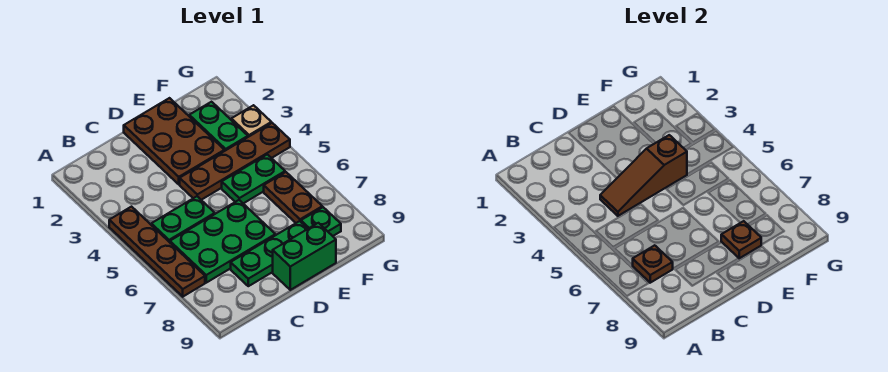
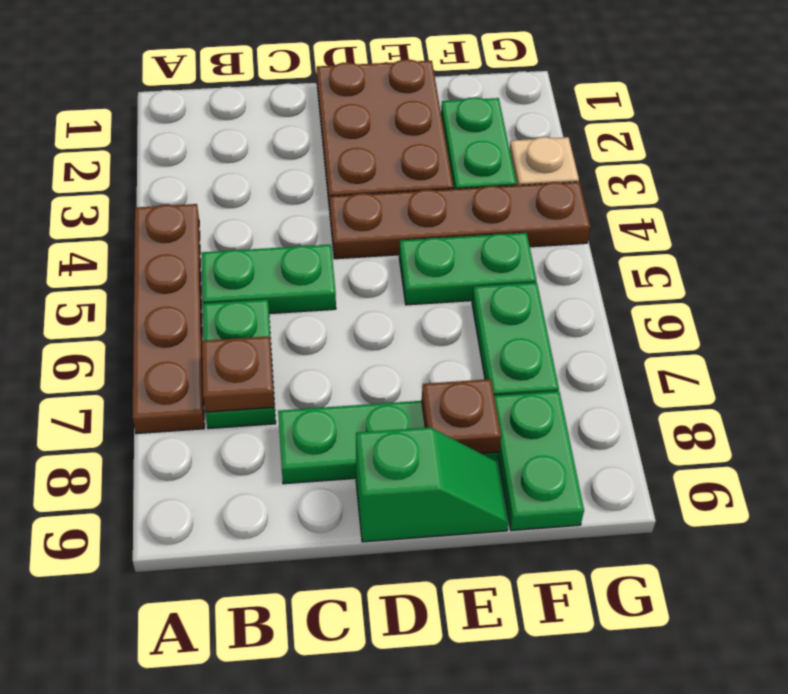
green 2x3 plate [170,200,275,283] -> green 1x2 plate [203,300,276,429]
brown 1x3 slope [600,135,687,216] -> none
green 1x2 brick [273,223,336,290] -> green 1x2 slope [356,427,508,542]
brown 1x2 plate [264,172,322,223] -> green 1x2 plate [472,283,559,396]
green 1x1 plate [301,207,341,236] -> green 1x2 plate [494,391,584,531]

